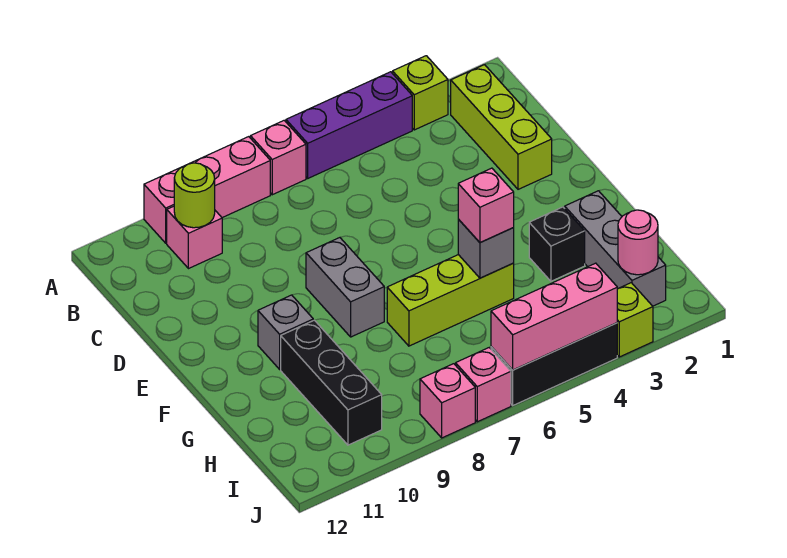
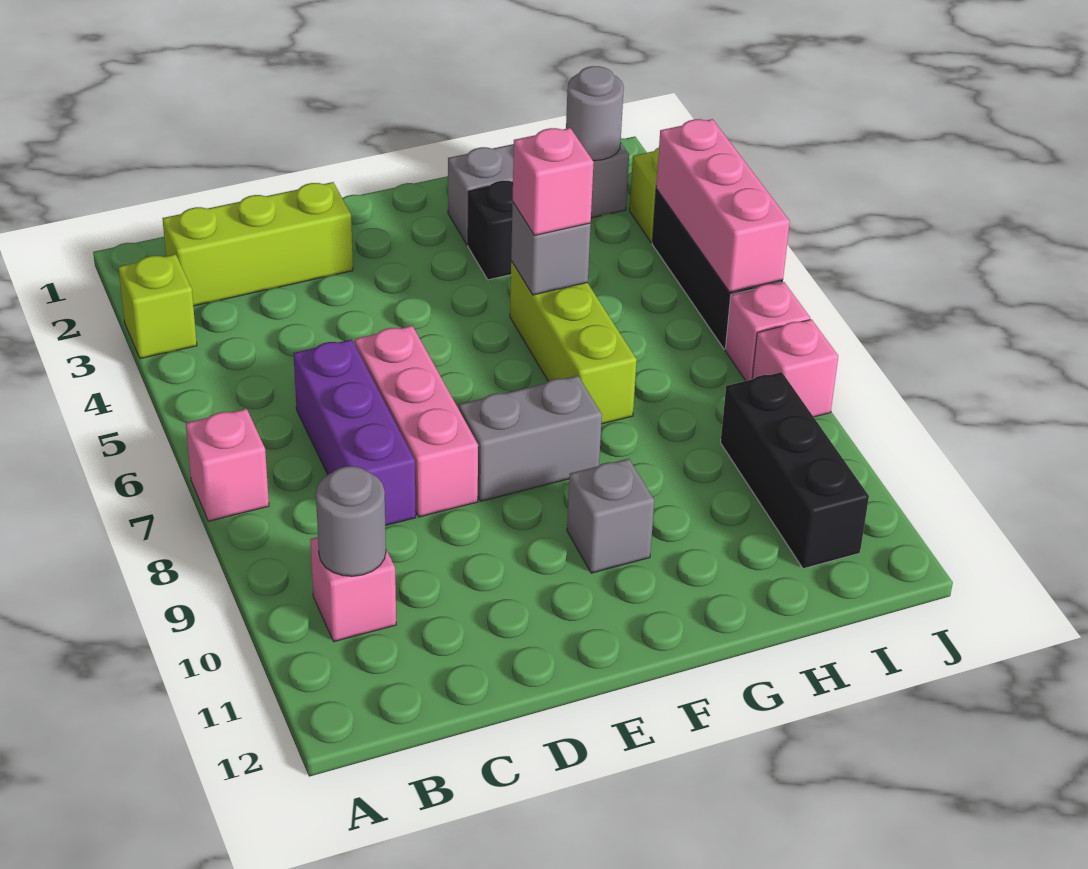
purple 1x3 brick [286,72,412,178] -> purple 1x3 brick moved to [293,339,416,526]
pink 1x3 brick [144,137,270,243] -> pink 1x3 brick moved to [355,326,478,517]
lime 1x1 round brick [174,163,215,228] -> grey 1x1 round brick [316,466,386,576]
black 1x3 brick [281,320,382,445] -> black 1x3 brick turned to [721,372,869,569]
pink 1x1 round brick [618,210,658,275] -> grey 1x1 round brick [566,66,624,161]

